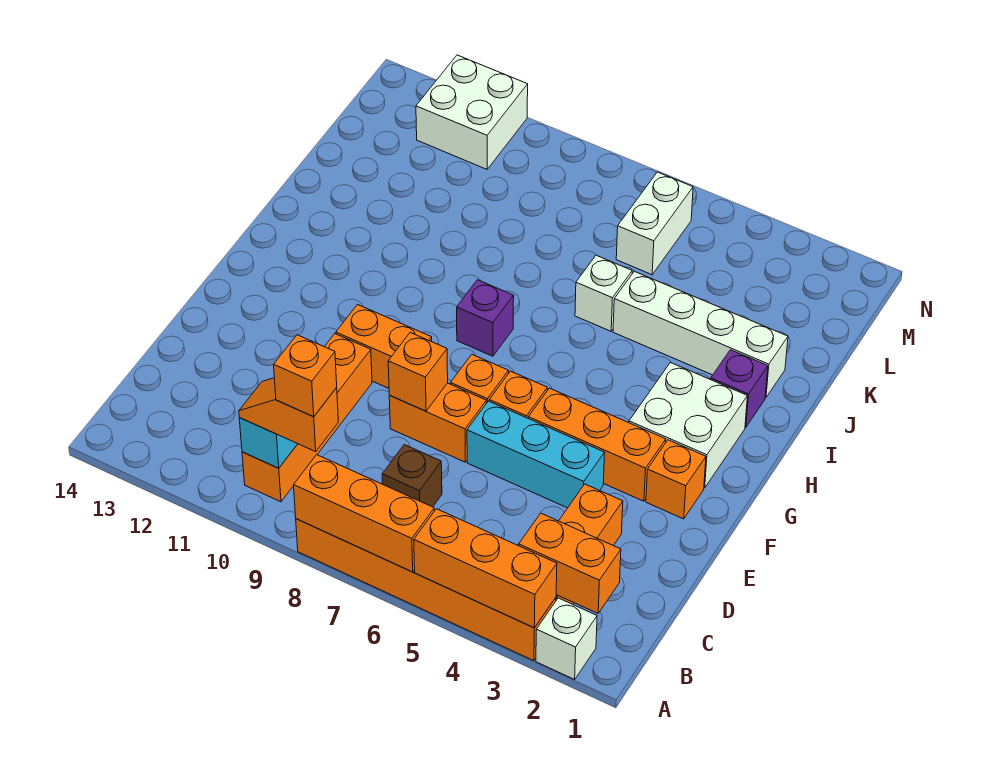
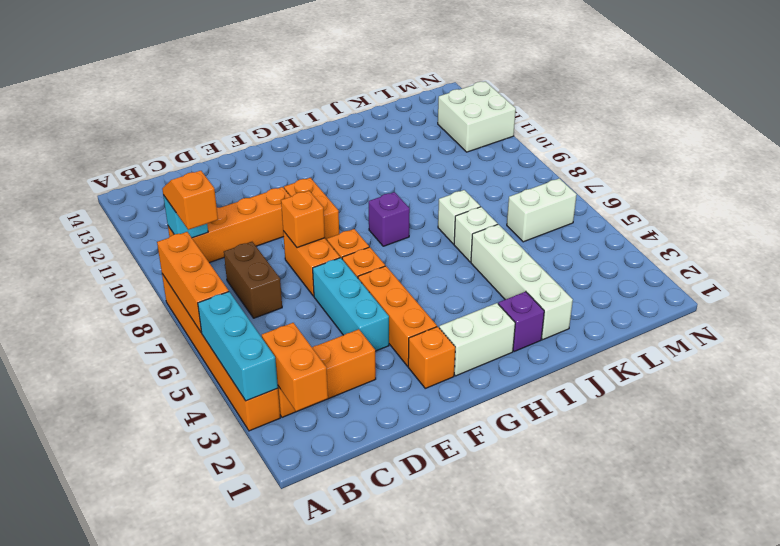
white 1x1 brick [536,598,597,679] -> white 1x1 brick moved to [438,190,480,244]
orange 1x3 brick [414,509,557,628] -> cyan 1x3 brick [198,292,278,401]
orange 1x1 brick [274,335,337,417] -> none
brown 1x1 brick [382,445,442,507] -> brown 1x2 brick [224,242,282,318]
white 2x2 brick [629,362,747,488] -> white 1x2 brick [439,303,515,376]

